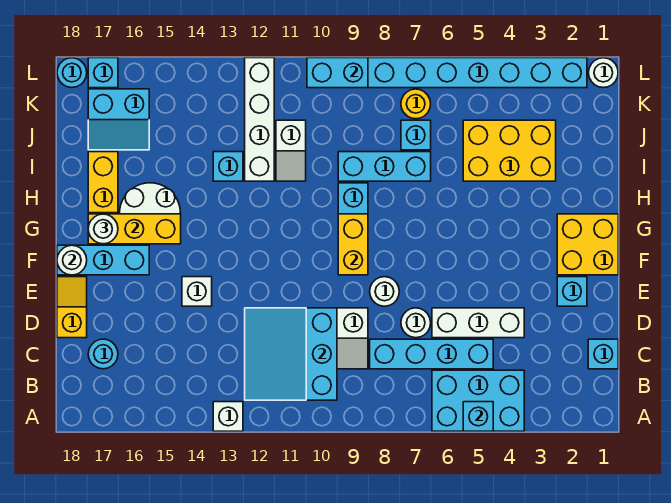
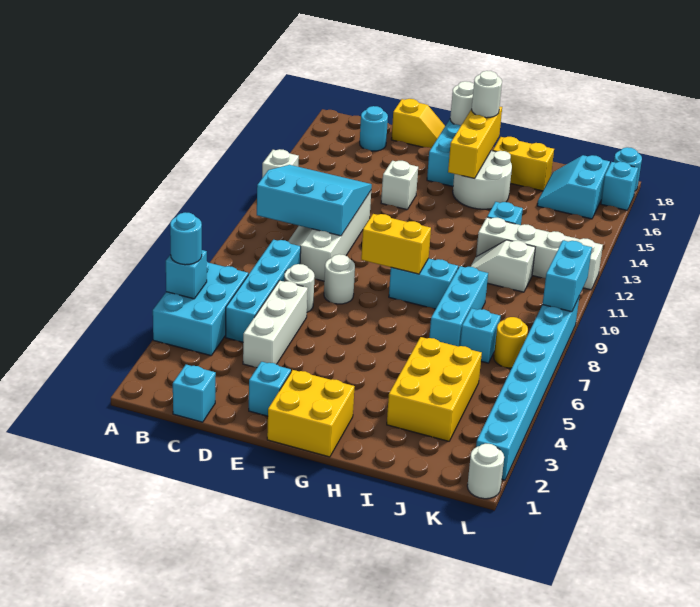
none -> cyan 1x1 round brick [170,212,202,265]

